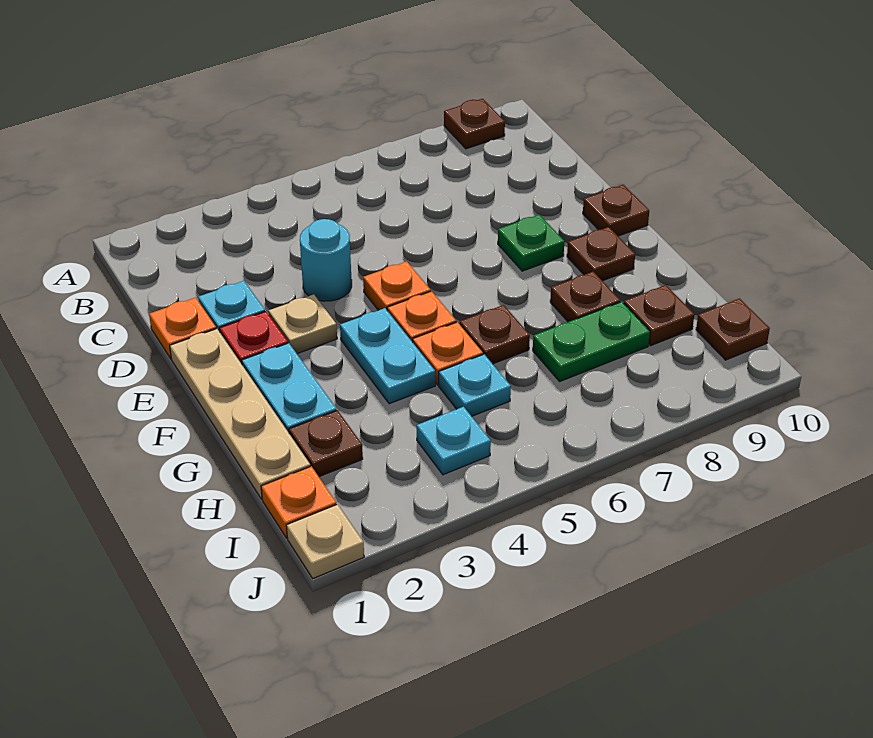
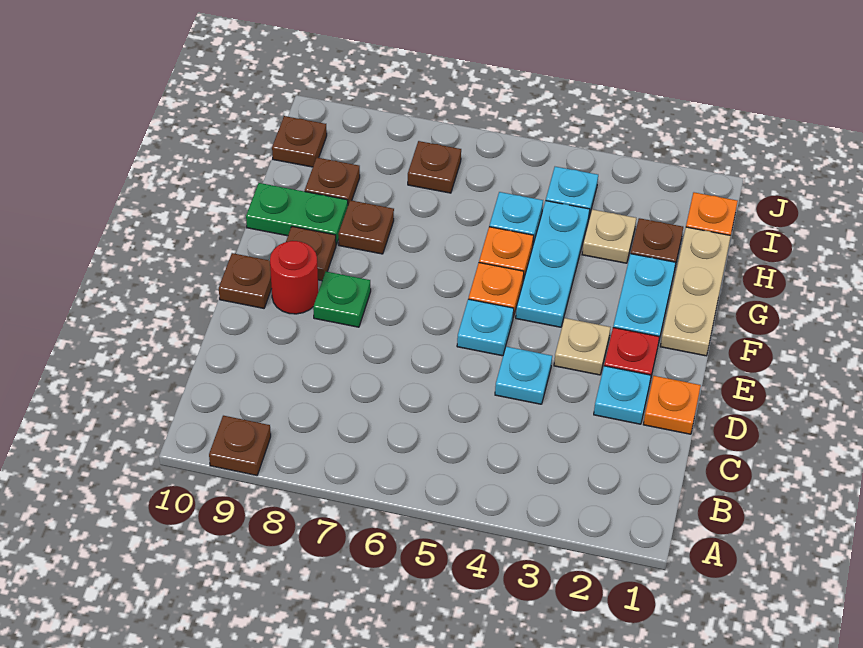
cyan 1x1 round brick [300,219,352,301] -> cyan 1x1 plate [495,347,552,404]
tan 1x4 plate [170,329,310,499] -> tan 1x3 plate [660,227,731,356]
orange 1x1 plate [363,261,431,310] -> cyan 1x1 plate [457,299,514,356]
none -> red 1x1 round brick [270,241,318,314]
cyan 1x2 plate [340,308,435,404] -> cyan 1x3 plate [516,201,590,327]
brown 1x1 plate [460,305,530,364] -> brown 1x1 plate moved to [408,141,461,193]
green 1x2 plate [533,302,650,381] -> green 1x2 plate moved to [246,183,348,245]
tan 1x1 plate [286,504,364,578] -> tan 1x1 plate moved to [582,209,636,263]

